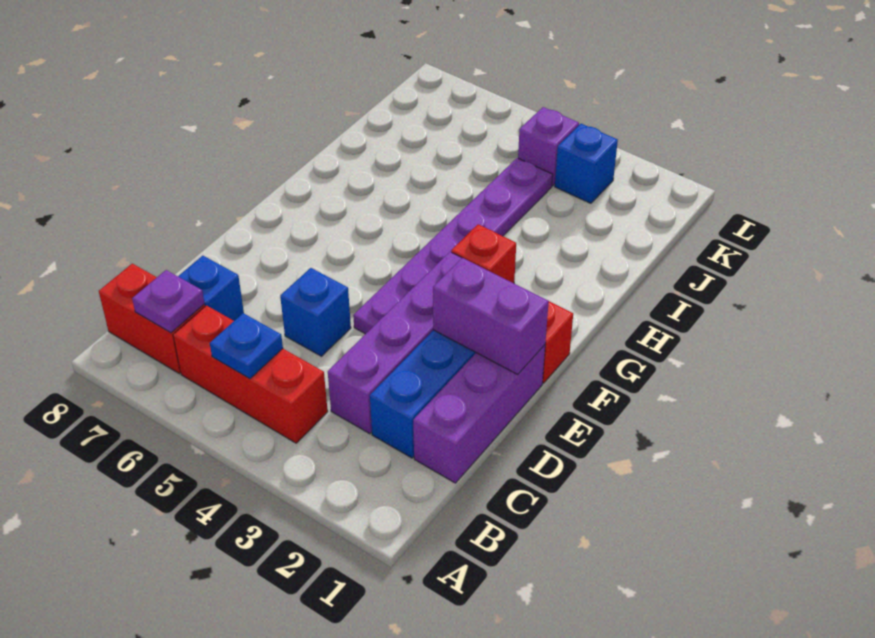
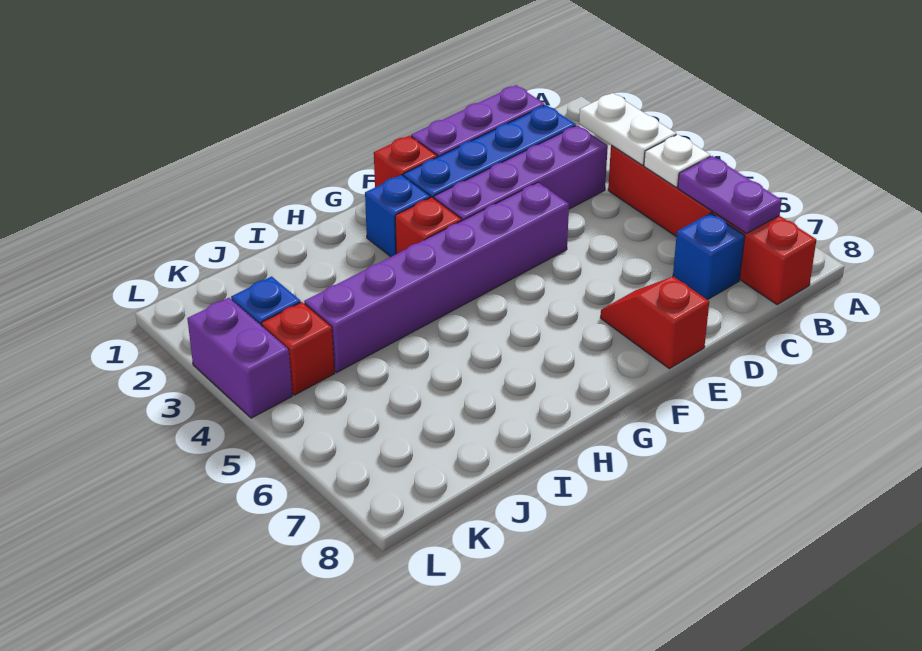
none -> white 1x2 plate [579,93,676,165]
blue 1x1 plate [210,313,283,379] -> white 1x1 plate [644,134,710,187]
purple 1x1 plate [132,270,204,333] -> purple 1x2 plate [678,156,782,234]
blue 1x1 brick [280,268,351,356] -> blue 1x1 brick moved to [365,175,430,257]
purple 1x2 brick [433,258,549,374] -> purple 1x2 brick moved to [187,298,292,418]
purple 1x6 plate [353,158,553,334] -> purple 1x6 brick [304,183,569,372]
none -> red 1x2 slope [600,277,709,369]
purple 1x1 brick [518,107,579,186] -> red 1x1 brick [261,302,335,395]

